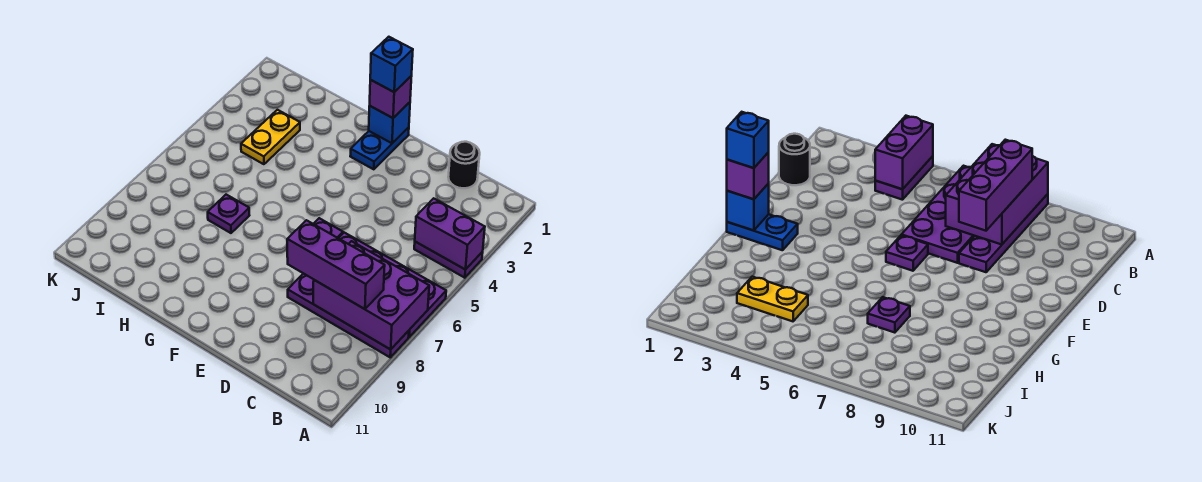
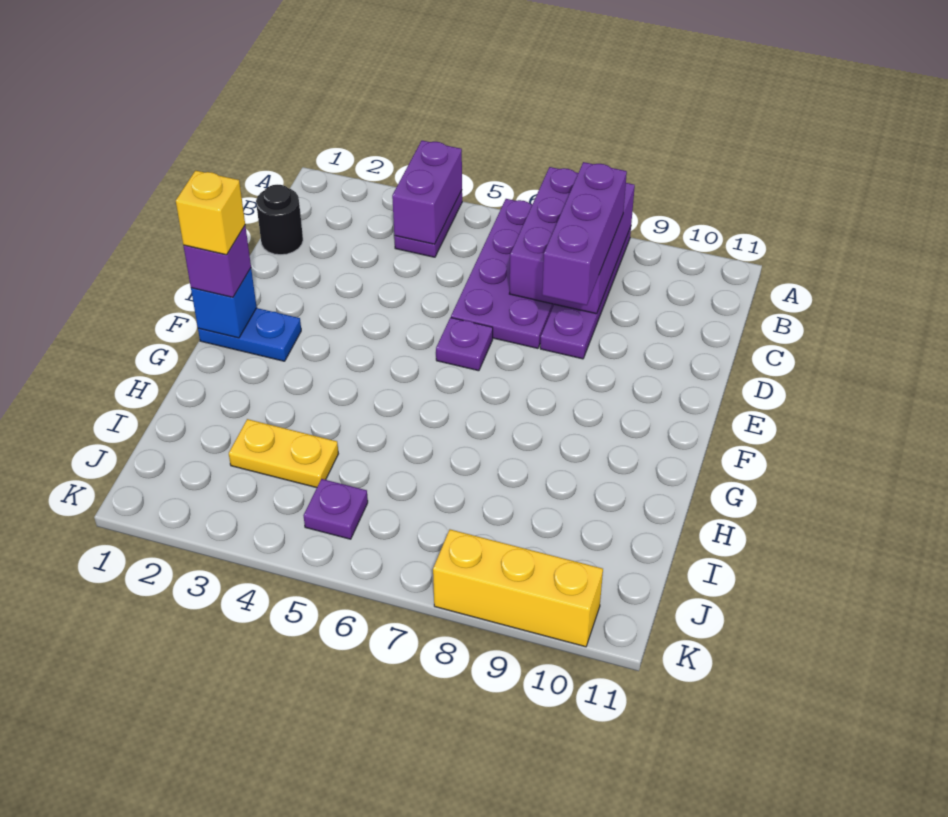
blue 1x1 brick [370,37,413,92] -> yellow 1x1 brick [176,171,245,255]
purple 1x1 plate [208,195,249,233] -> purple 1x1 plate moved to [303,479,368,539]
none -> yellow 1x3 brick [433,530,603,647]

